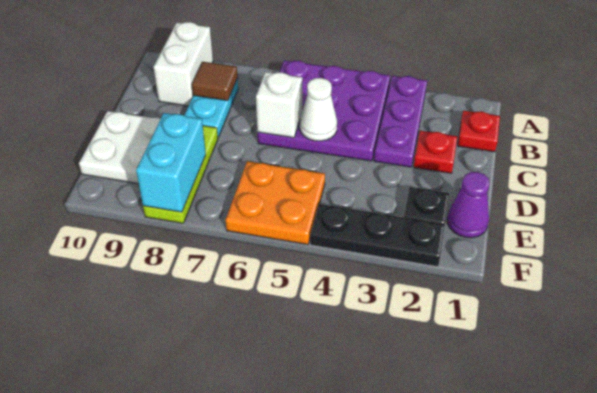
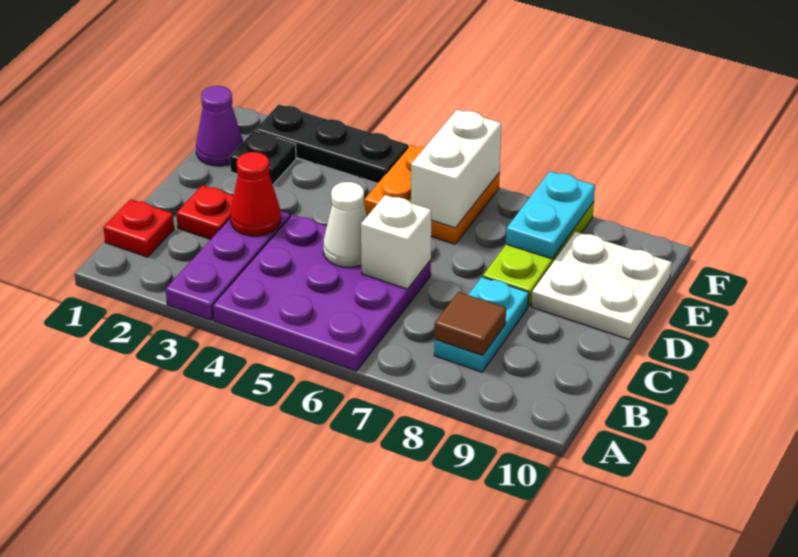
white 1x2 brick [154,22,213,106] -> white 1x2 brick moved to [411,110,501,228]
none -> red 1x1 cone [230,152,281,236]
cyan 1x2 brick [136,113,206,212] -> cyan 1x2 plate [506,171,595,259]

